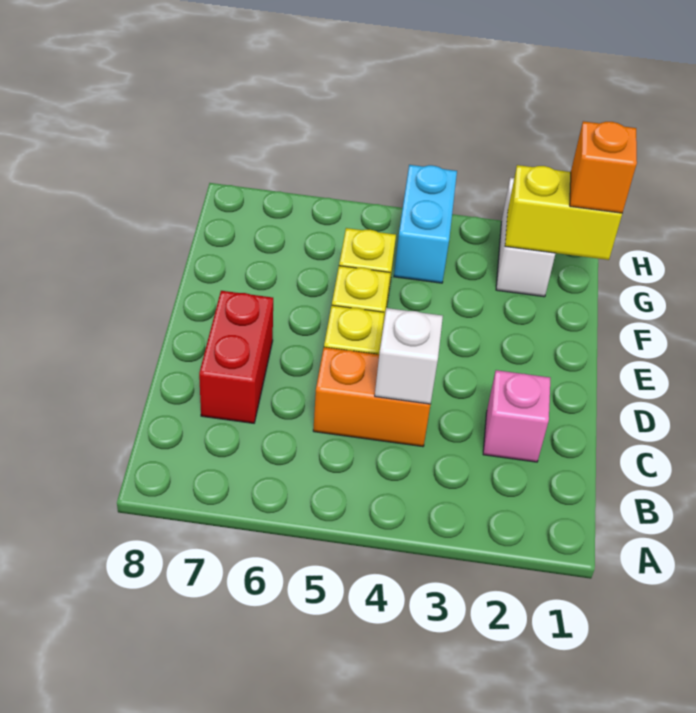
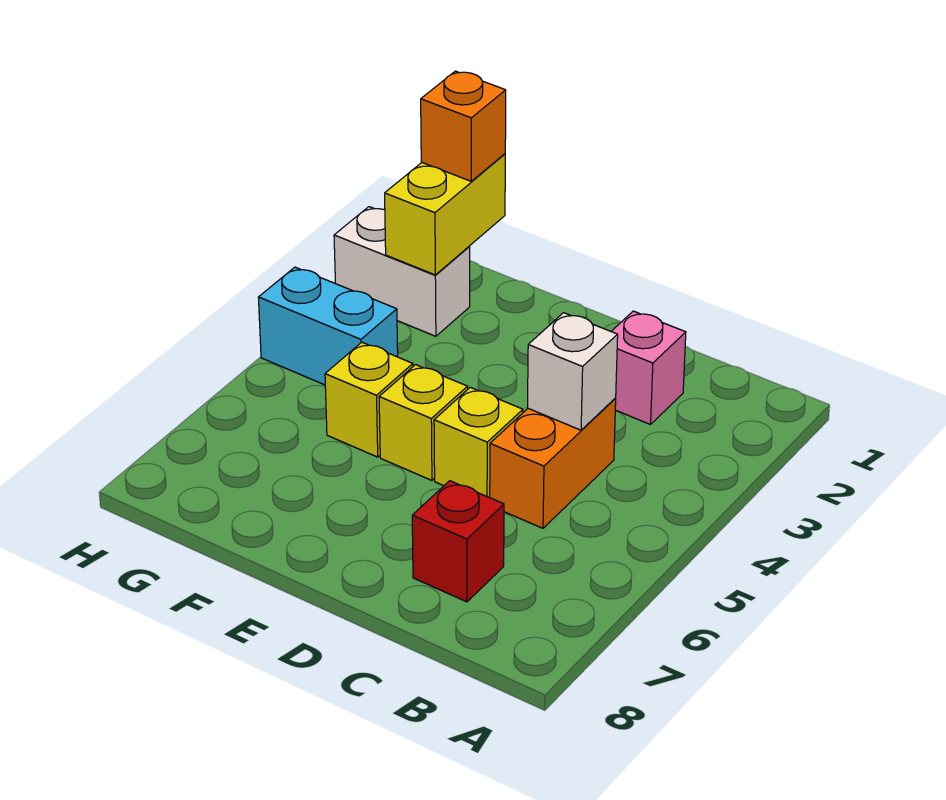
red 1x2 brick [199,291,273,423] -> red 1x1 brick [412,481,504,602]

